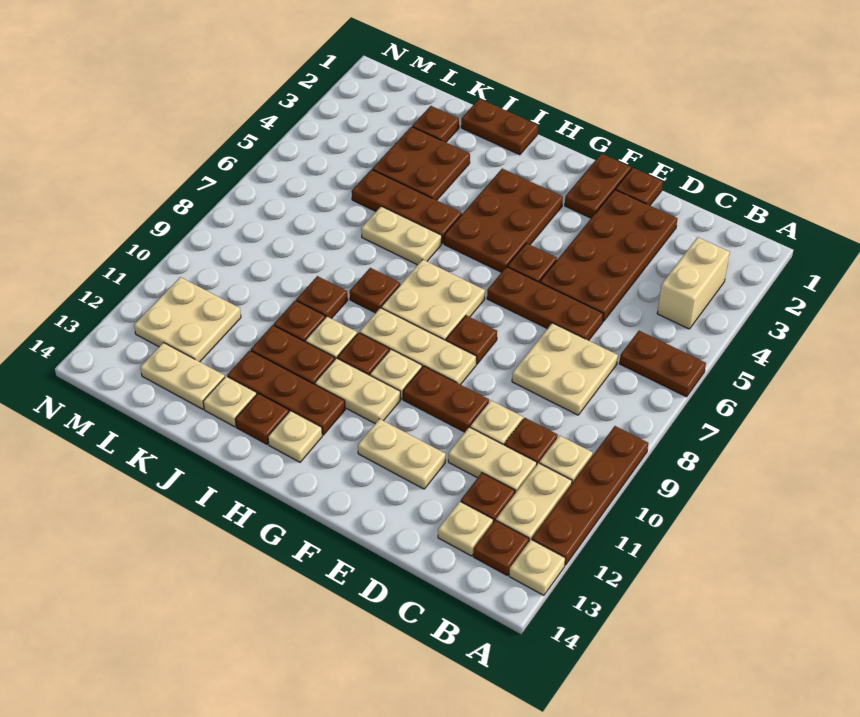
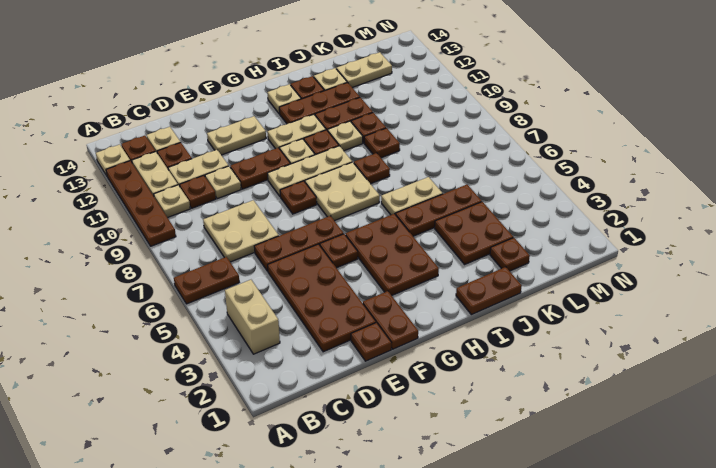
tan 2x2 plate [134,277,241,362] -> none

